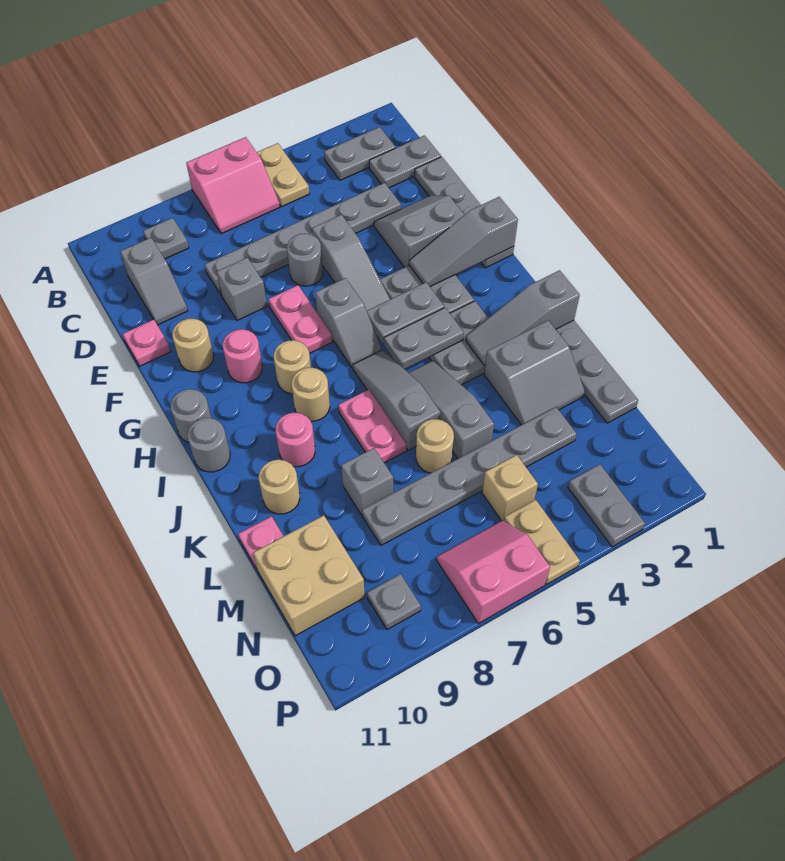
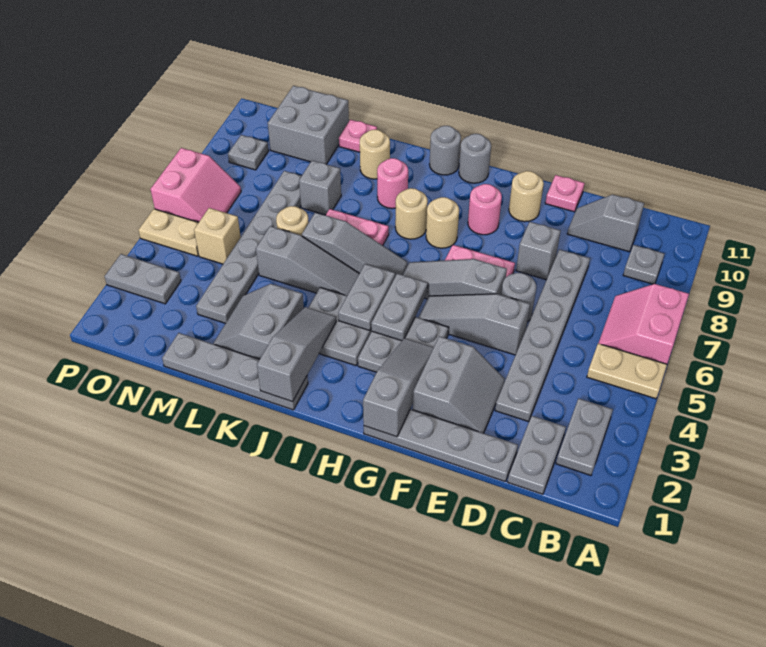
grey 1x2 slope [315,278,382,367] -> grey 1x3 slope [403,259,507,299]
tan 2x2 brick [253,515,365,636] -> grey 2x2 brick [268,86,349,164]

